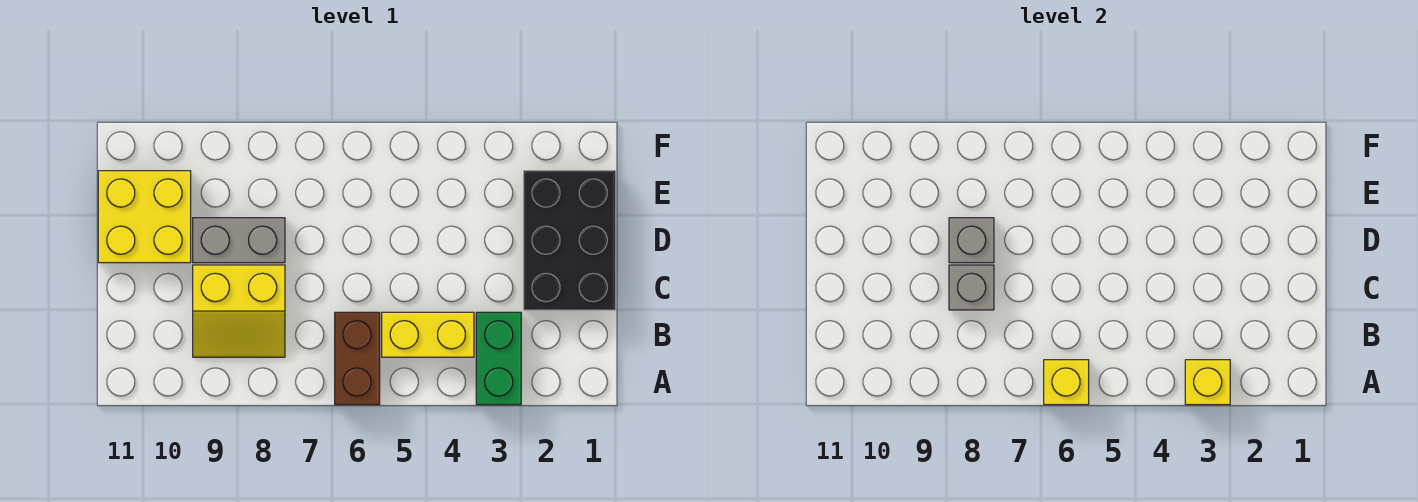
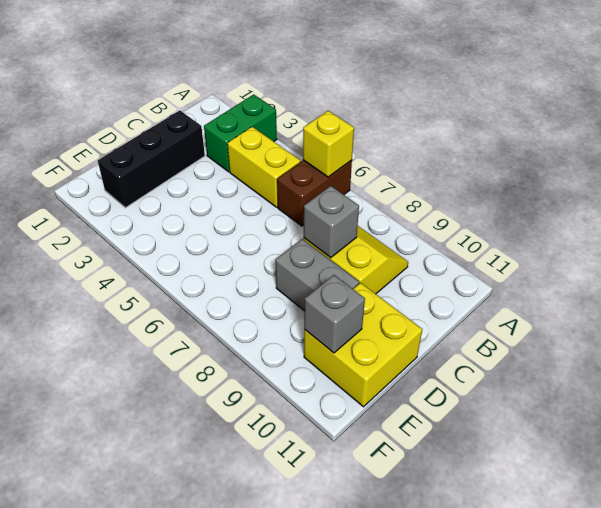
yellow 1x1 brick [1185,360,1230,405] -> none
black 2x3 brick [524,171,616,310] -> black 1x3 brick [98,110,205,208]
grey 1x1 brick [949,218,994,263] -> grey 1x1 brick moved to [304,275,365,353]

